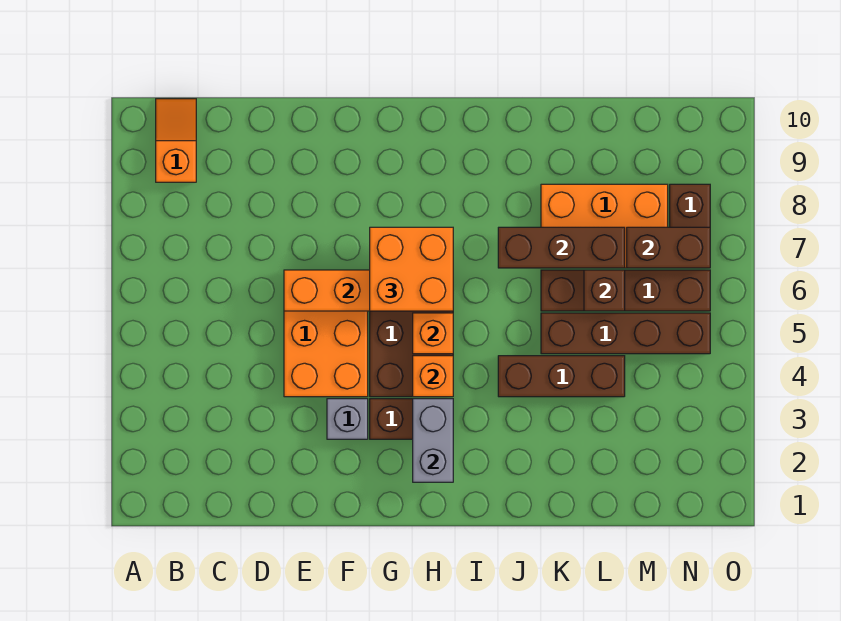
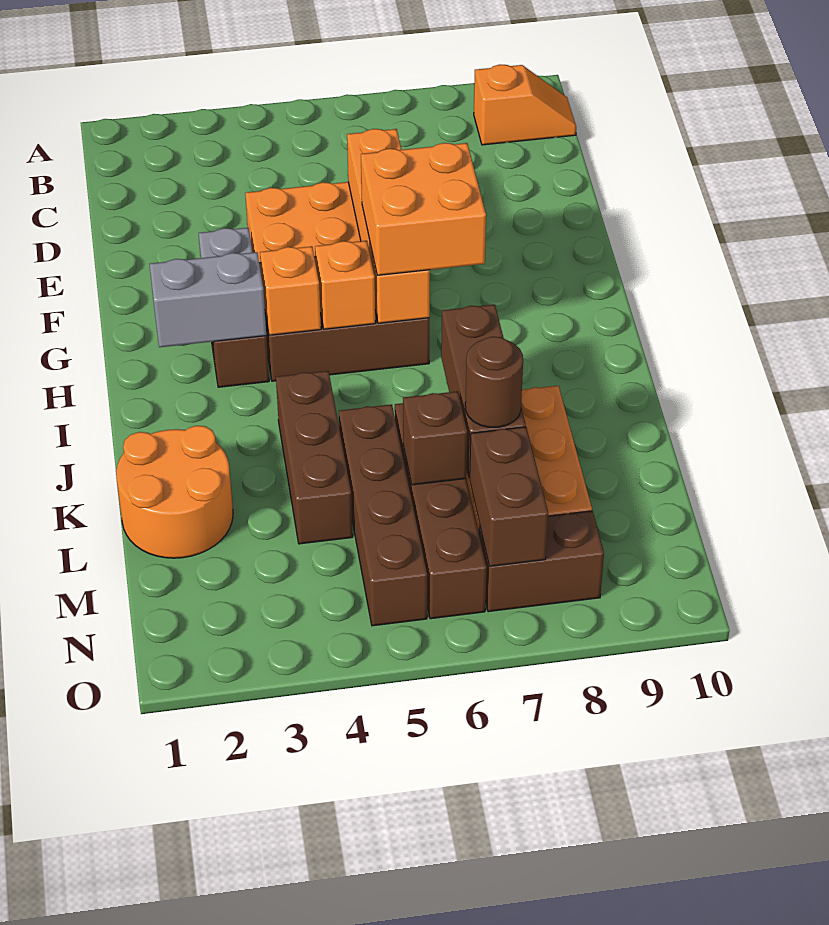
none -> orange 2x2 round brick [116,426,233,558]
none -> brown 1x1 round brick [465,337,523,427]

